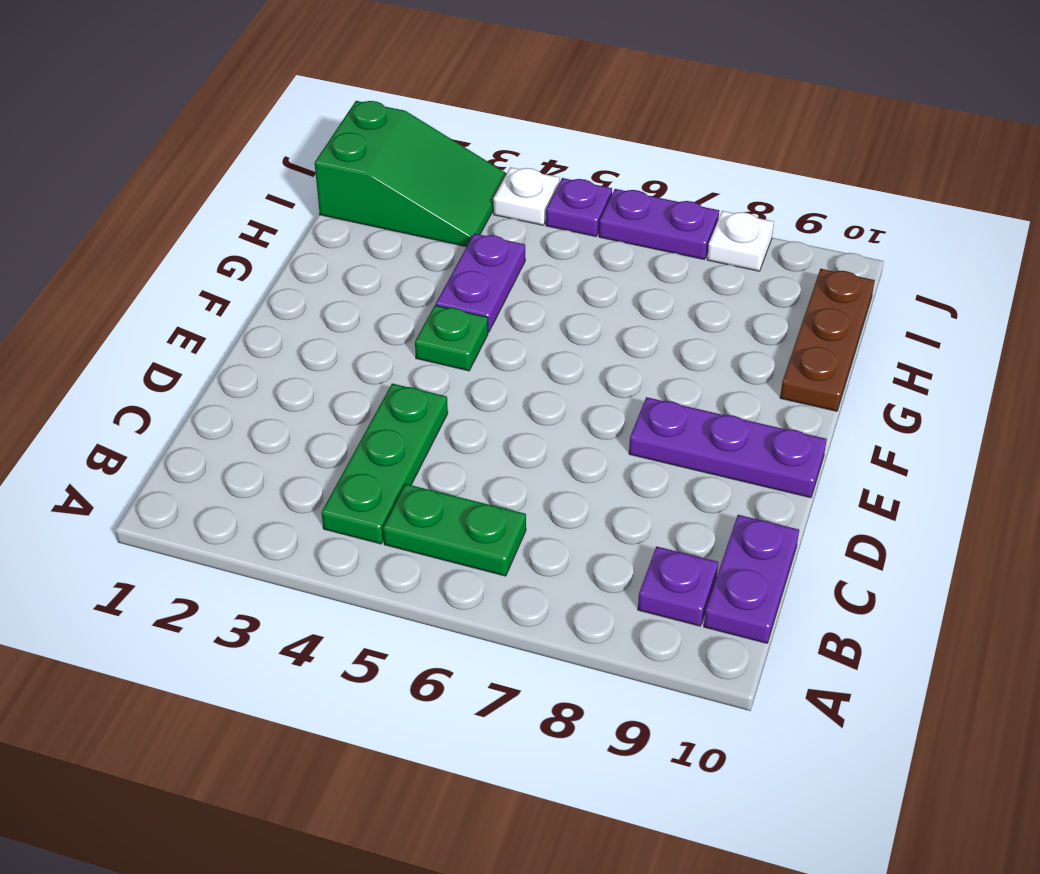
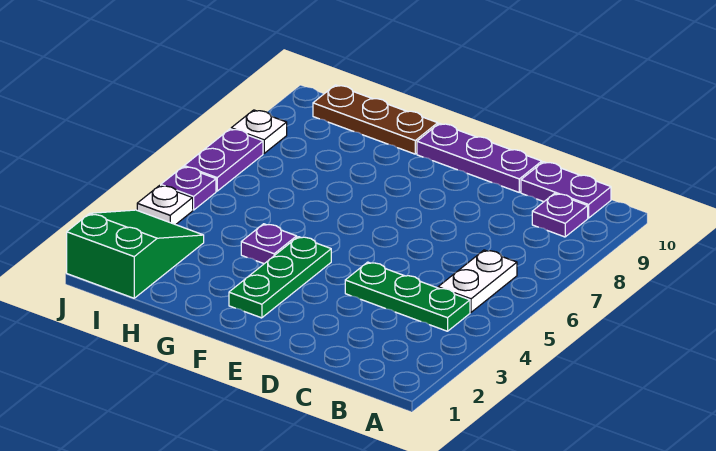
green 1x2 plate [383,484,526,576] -> white 1x2 plate [438,250,517,312]
purple 1x3 plate [629,397,827,498] -> purple 1x3 plate turned to [417,123,542,192]
green 1x1 plate [415,305,488,371] -> green 1x3 plate [229,237,331,318]
purple 1x2 plate [436,233,525,332] -> purple 1x1 plate [241,224,297,264]

